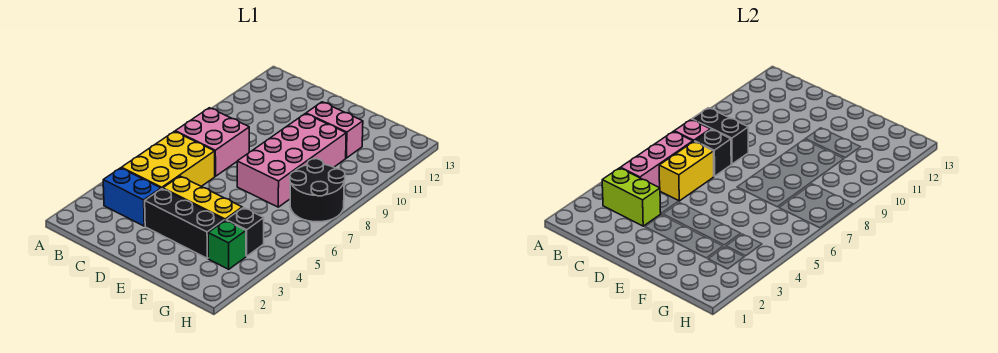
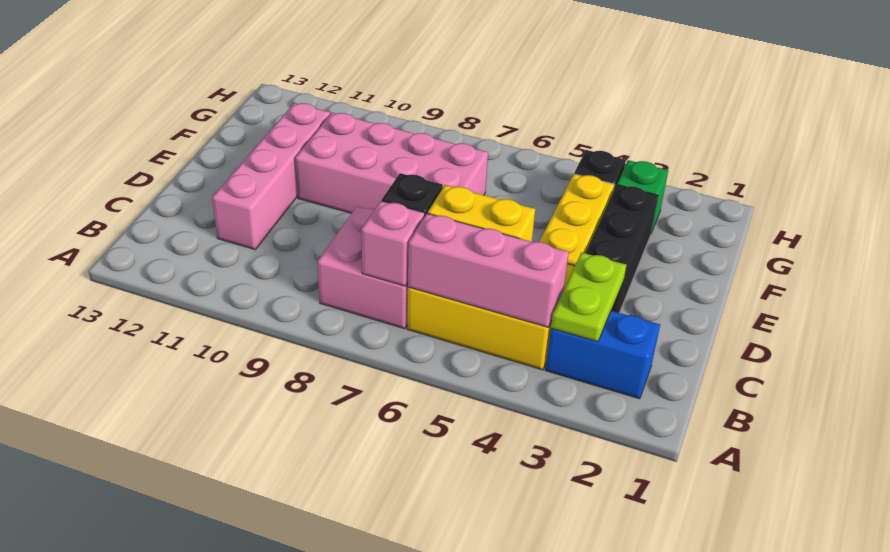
blue 1x2 brick [103,168,161,226] -> blue 1x2 brick turned to [545,311,660,399]
lime 1x2 brick [602,168,661,226] -> lime 1x2 plate [551,252,626,342]
black 1x2 brick [692,108,748,164] -> none
pink 1x2 brick [306,102,363,158] -> pink 1x4 brick [212,103,330,249]
black 2x2 round brick [290,159,345,222] -> none

